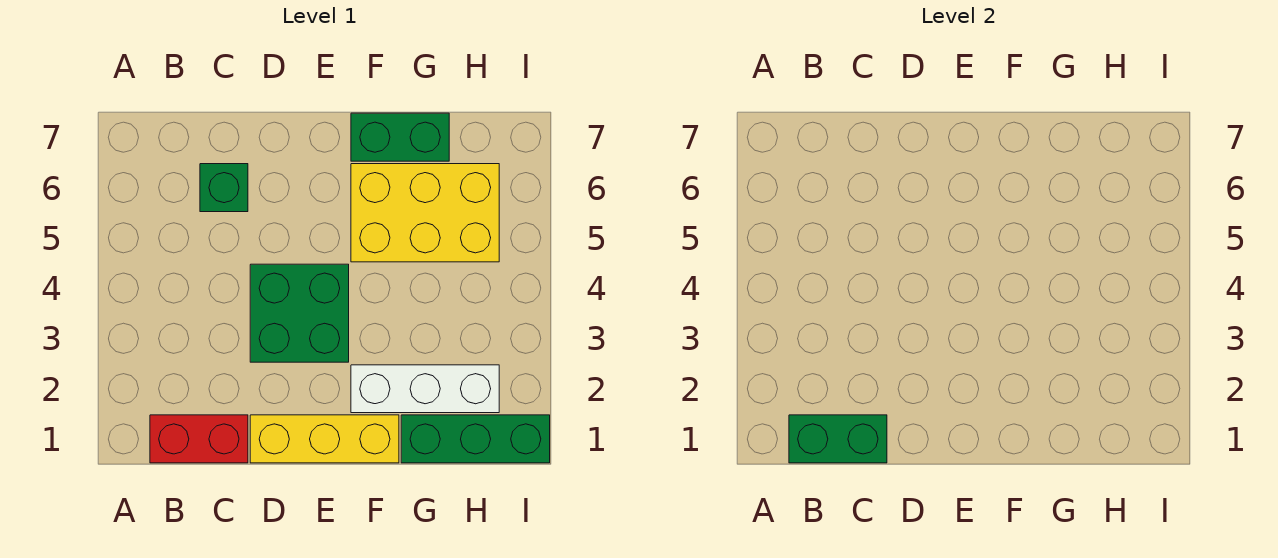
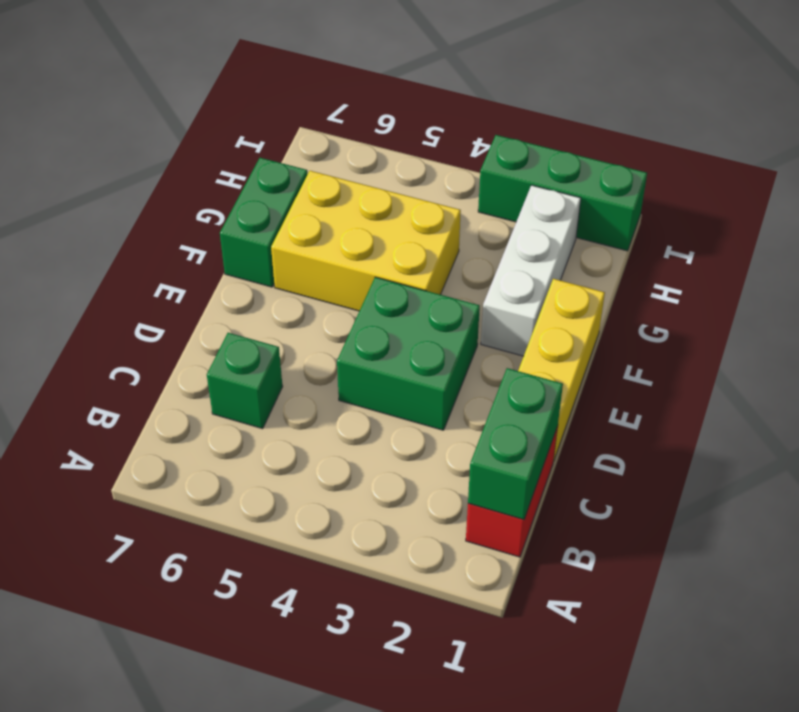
yellow 2x3 brick [351,164,499,262] -> yellow 2x3 brick turned to [271,171,461,311]
green 1x3 brick [401,415,550,463] -> green 1x3 brick turned to [478,135,647,251]

